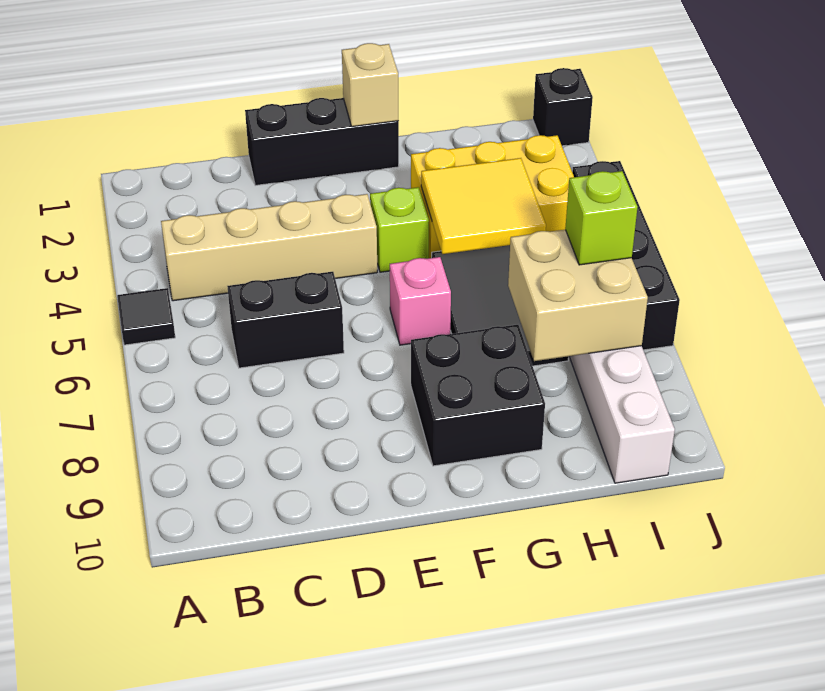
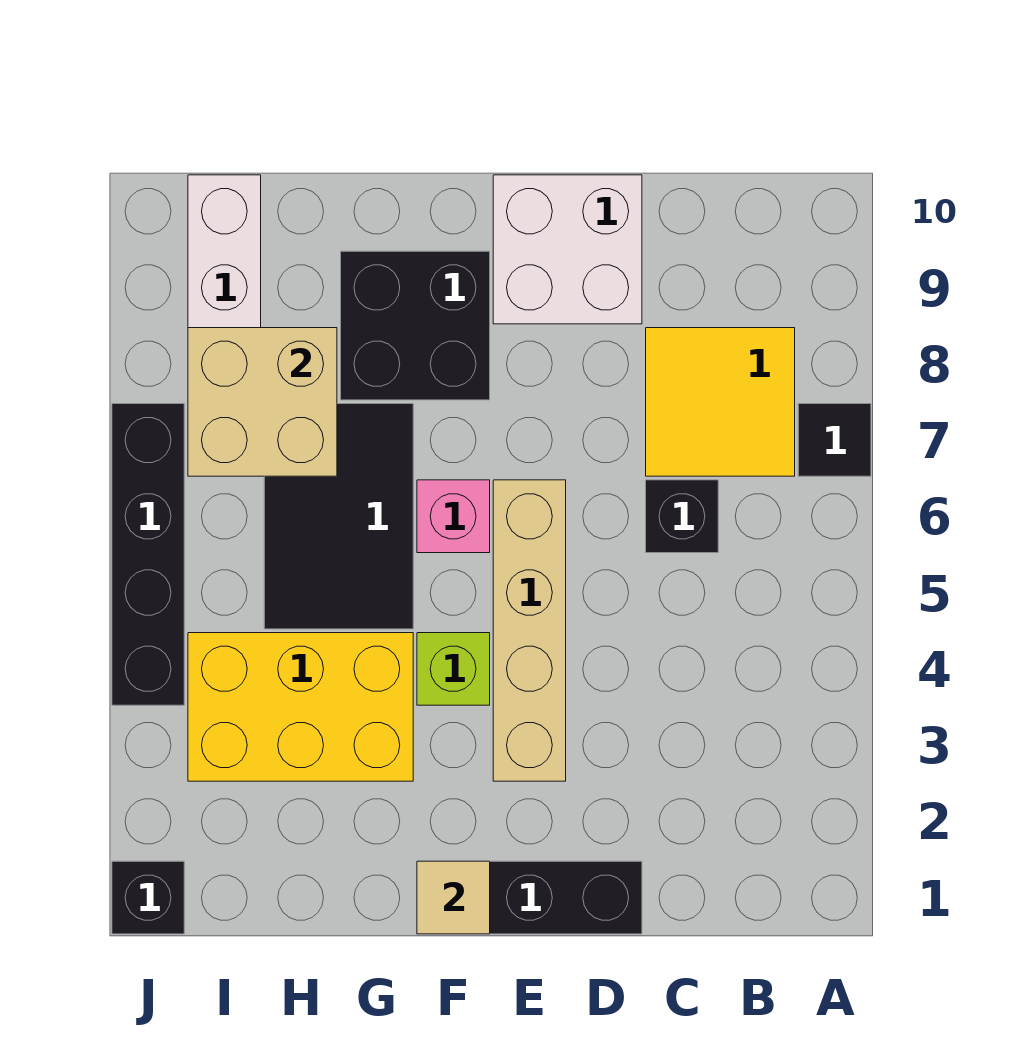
black 1x1 tile [117,288,175,345] -> black 1x1 tile moved to [798,404,871,476]
tan 1x4 brick [161,194,377,301] -> tan 1x4 brick turned to [493,480,566,781]
black 1x2 brick [227,272,344,368] -> black 1x1 brick [646,480,718,553]
none -> white 2x2 brick [493,175,642,324]
tan 1x1 brick [342,43,398,127] -> tan 1x1 tile [417,861,490,934]
yellow 2x2 tile [421,158,546,254] -> yellow 2x2 tile moved to [646,328,795,476]
lime 1x1 brick [565,171,637,265] -> none

